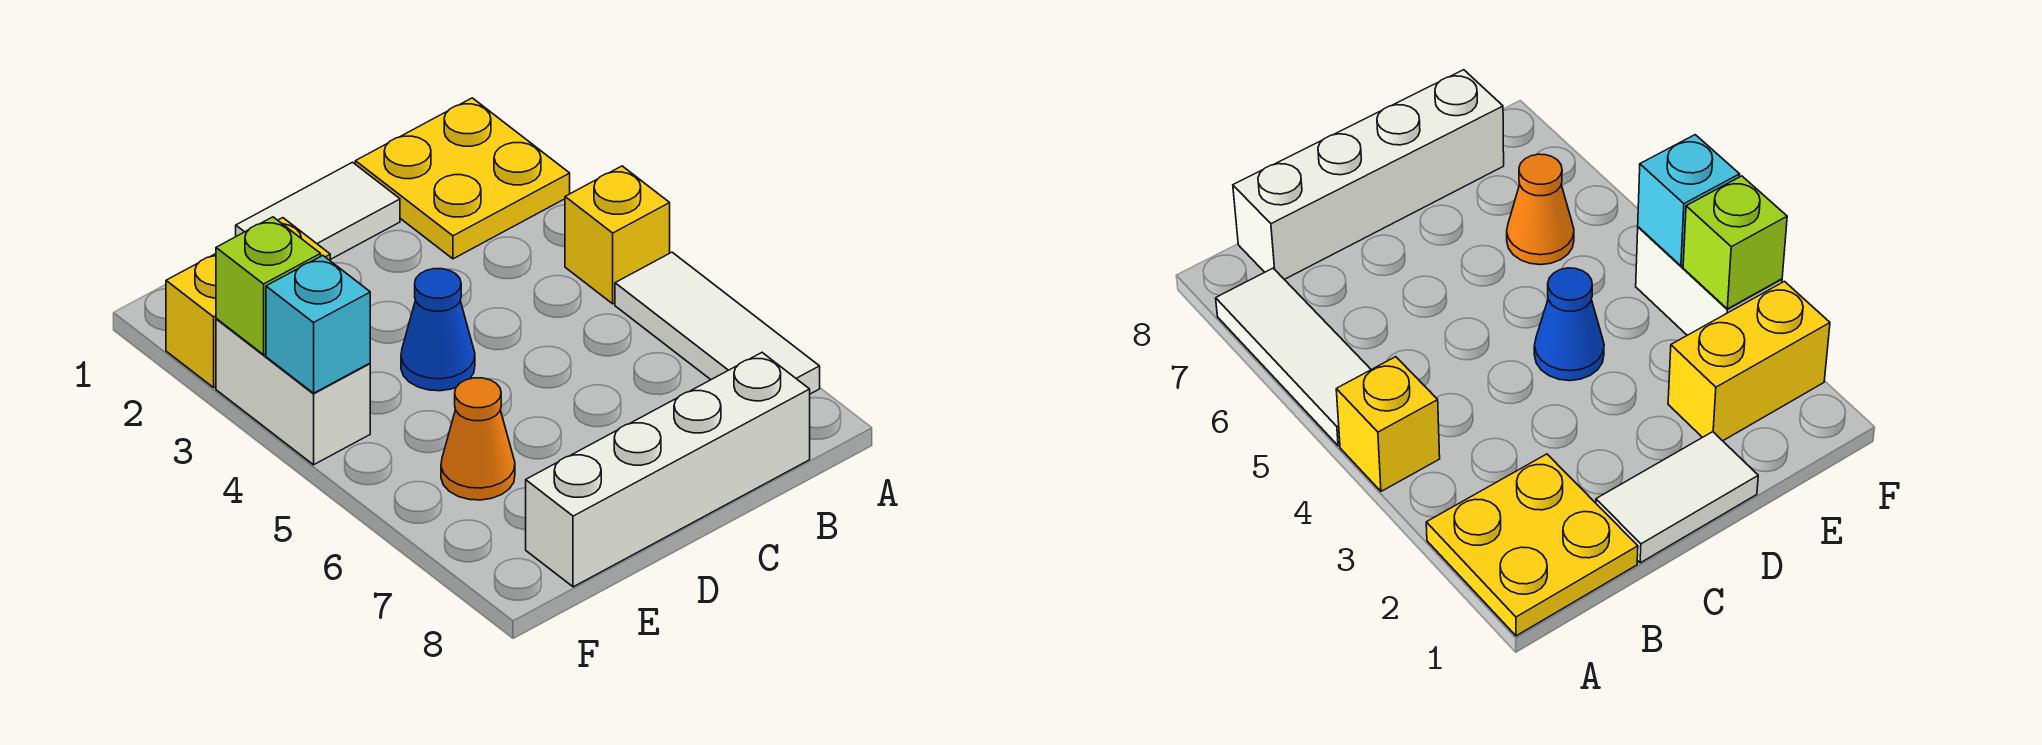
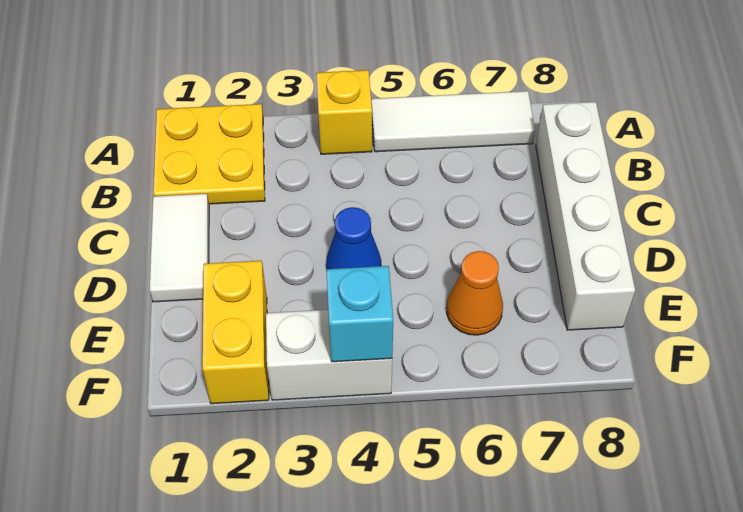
lime 1x1 brick [216,217,321,355] -> none

